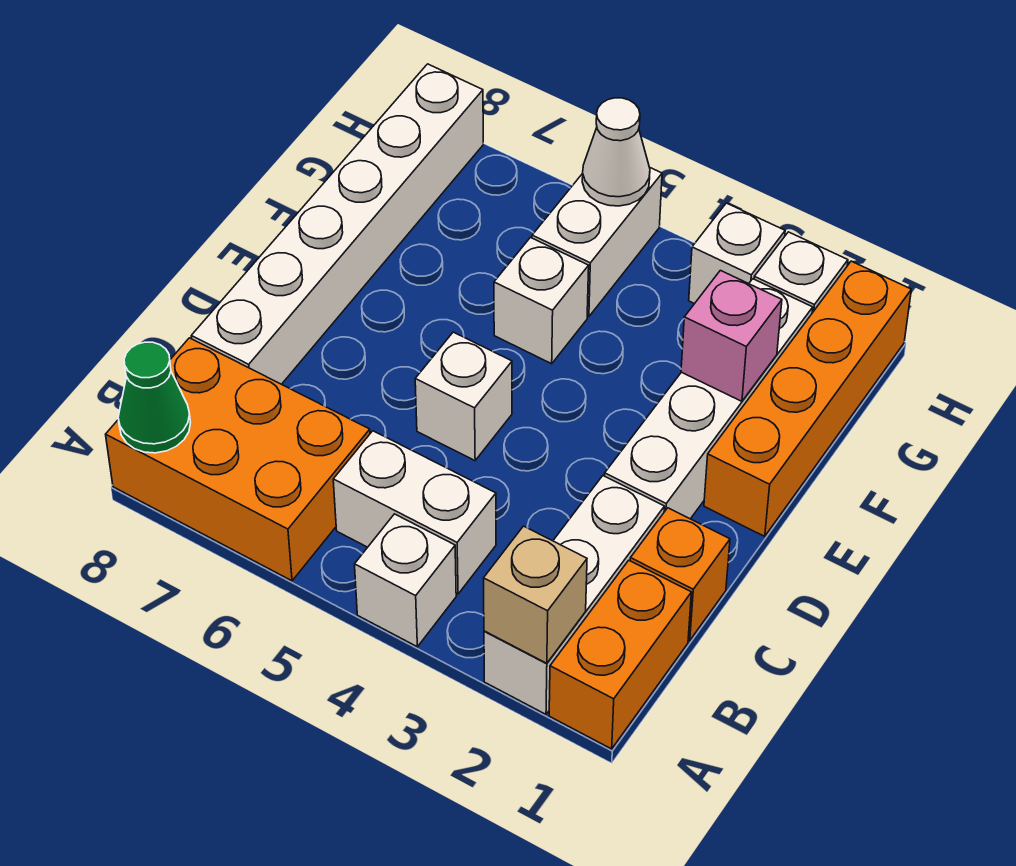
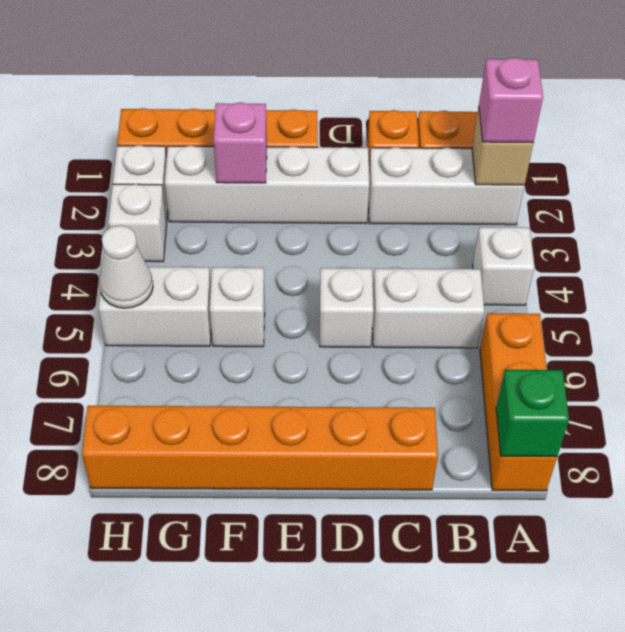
none -> pink 1x1 brick [479,58,543,143]
orange 2x3 brick [106,338,370,581] -> orange 1x3 brick [480,313,557,491]
green 1x1 cone [118,342,191,453] -> green 1x1 brick [496,370,569,456]
white 1x2 brick [333,431,496,594] -> white 1x2 brick turned to [372,268,484,348]
white 1x6 brick [191,64,483,384] -> orange 1x6 brick [82,406,438,490]

